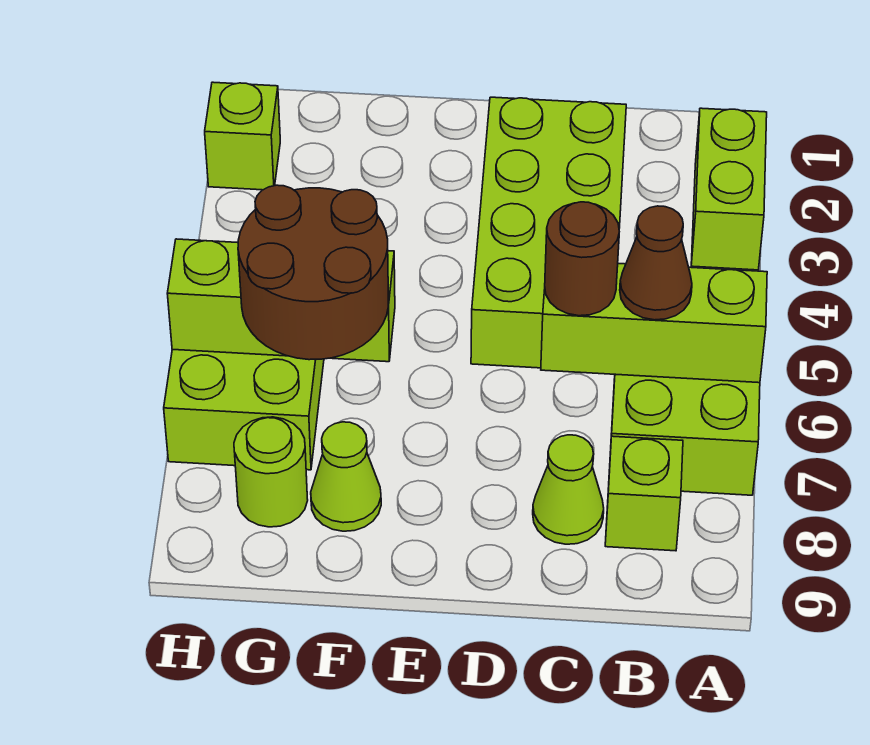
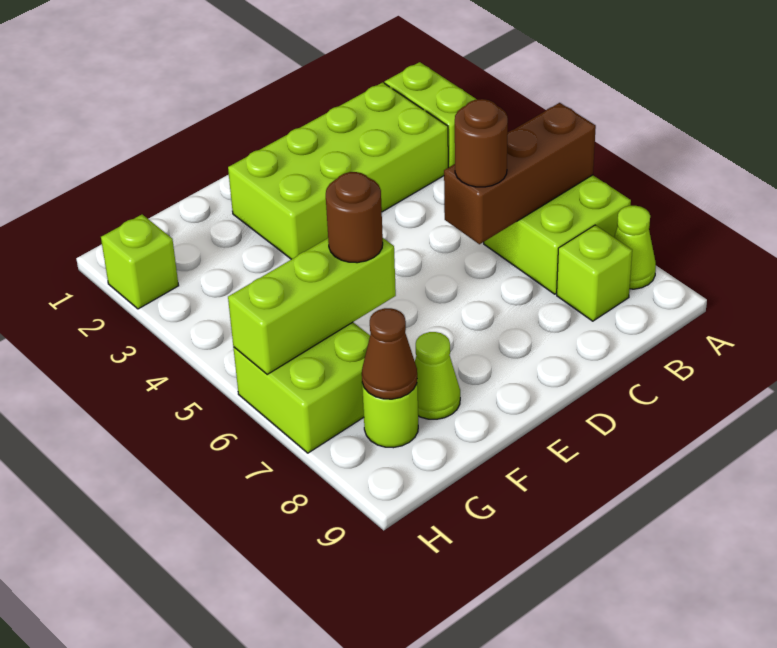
lime 1x3 brick [541,263,767,383] -> brown 1x3 brick [444,103,596,244]
brown 1x1 cone [620,206,692,320] -> brown 1x1 cone moved to [362,308,417,399]
lime 2x4 brick [471,97,626,368] -> lime 2x4 brick turned to [228,82,448,259]
lime 1x1 cone [533,435,604,544] -> lime 1x1 cone moved to [614,206,656,289]
brown 2x2 round brick [238,185,388,360] -> brown 1x1 round brick [326,172,383,263]

